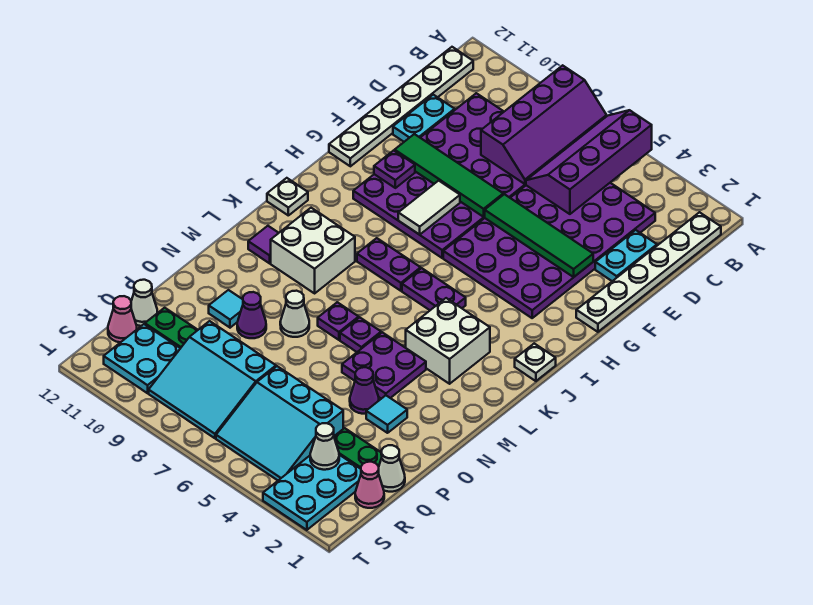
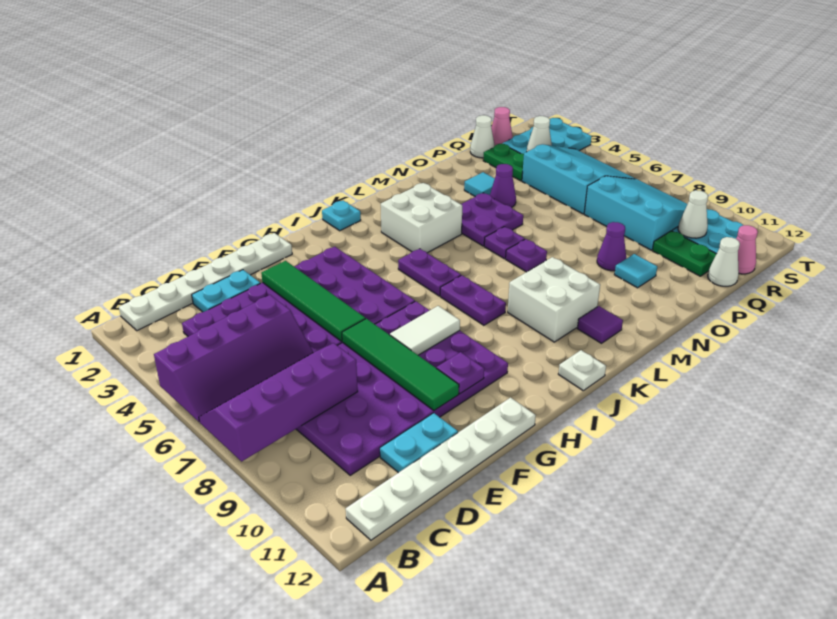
white 1x1 plate [515,344,556,381] -> cyan 1x1 plate [322,201,361,231]
white 1x1 cone [280,291,309,337] -> white 1x1 cone moved to [678,190,708,238]

